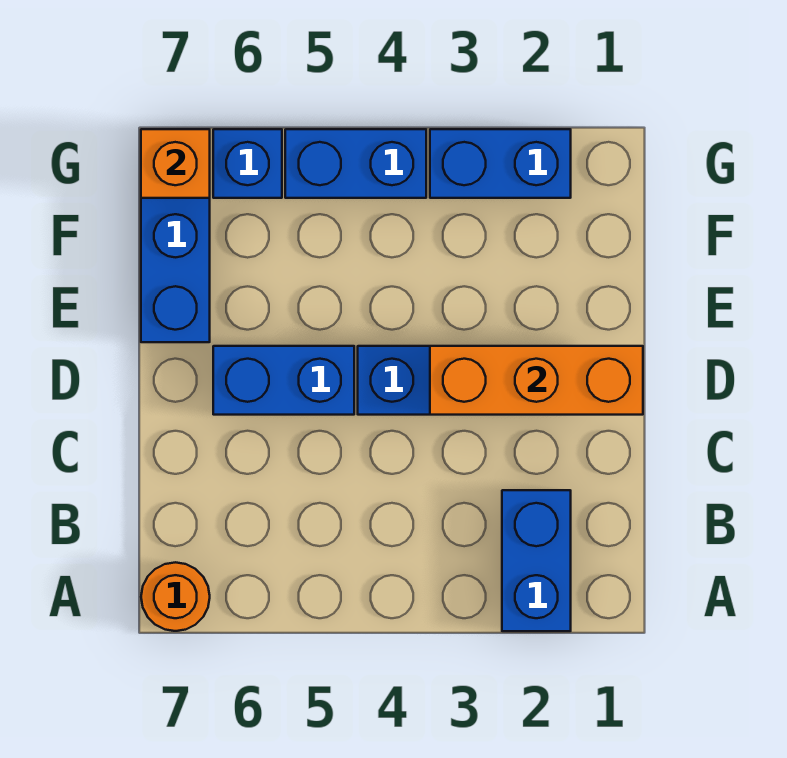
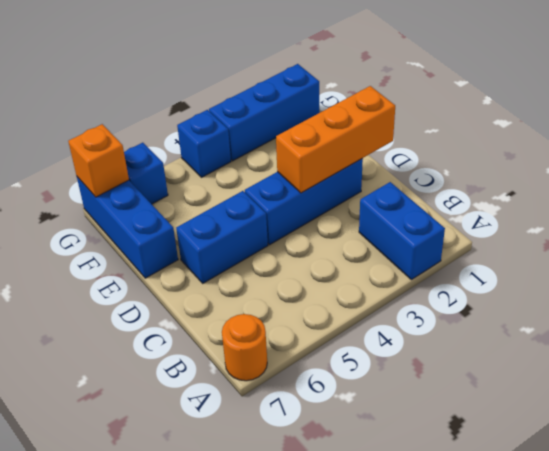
blue 1x2 brick [430,129,571,198] -> blue 1x3 brick [209,64,319,161]
blue 1x2 brick [285,129,426,198] -> blue 1x1 brick [177,110,231,177]

